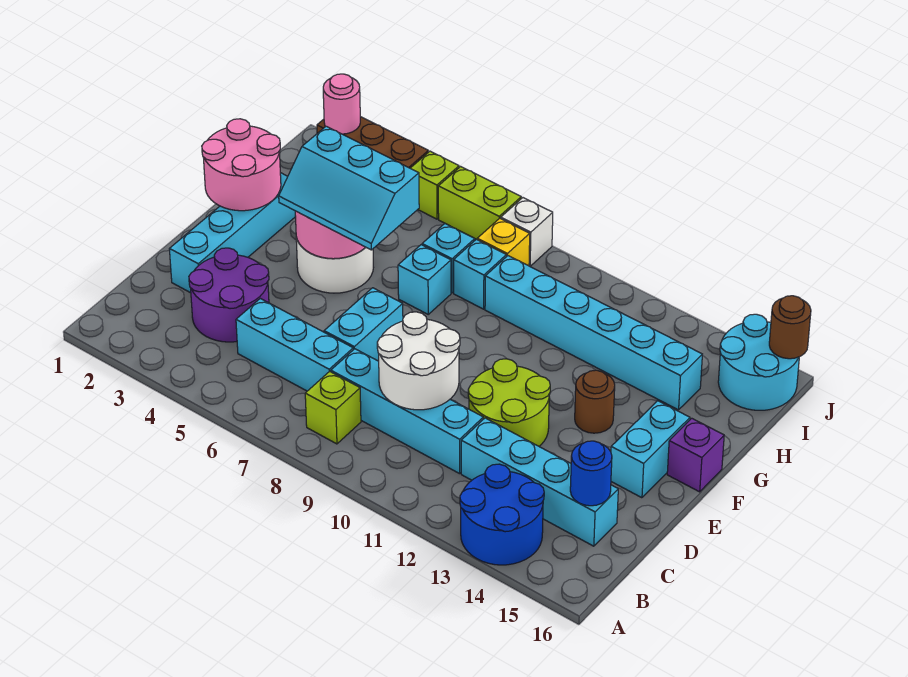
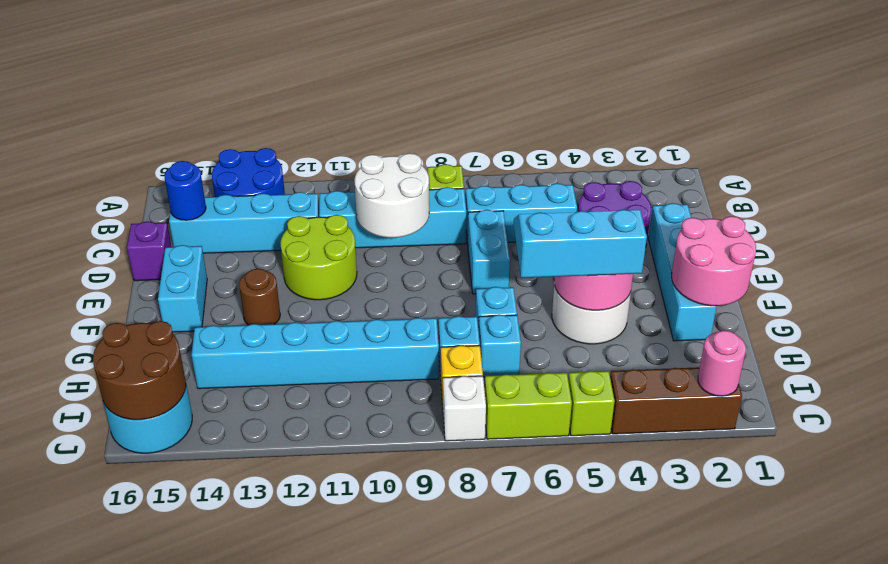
purple 1x1 brick [667,418,724,492] -> purple 1x1 brick moved to [127,221,171,281]
brown 1x1 round brick [769,296,811,359] -> brown 2x2 round brick [93,321,186,420]

